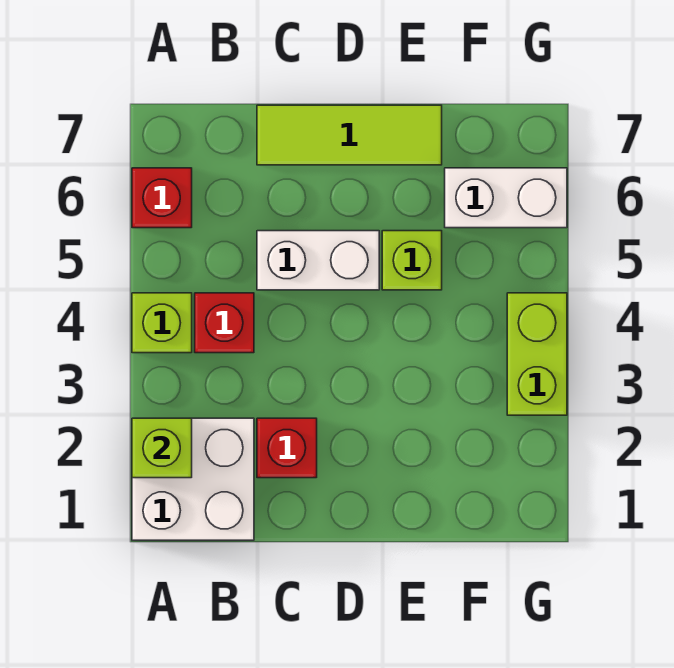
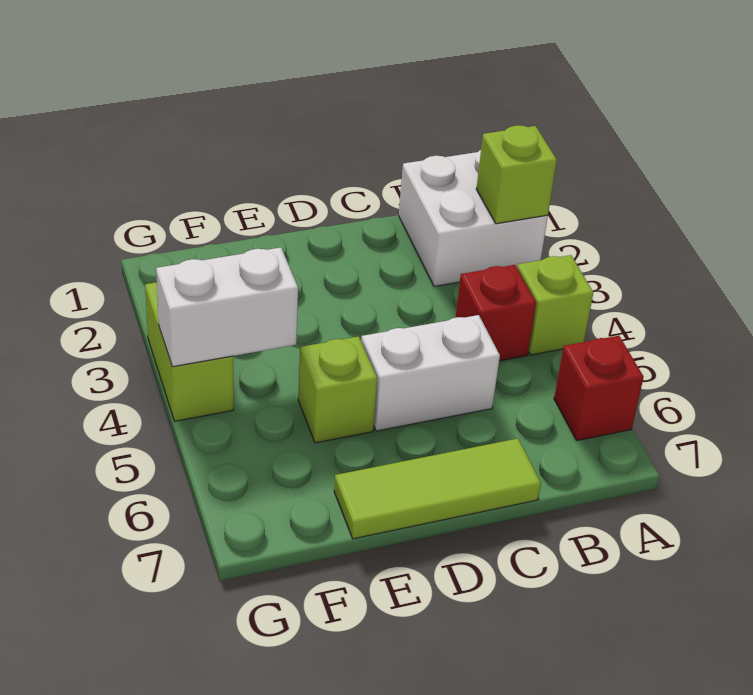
red 1x1 brick [257,418,317,478] -> none
white 1x2 brick [445,168,567,228] -> white 1x2 brick moved to [156,248,298,367]

